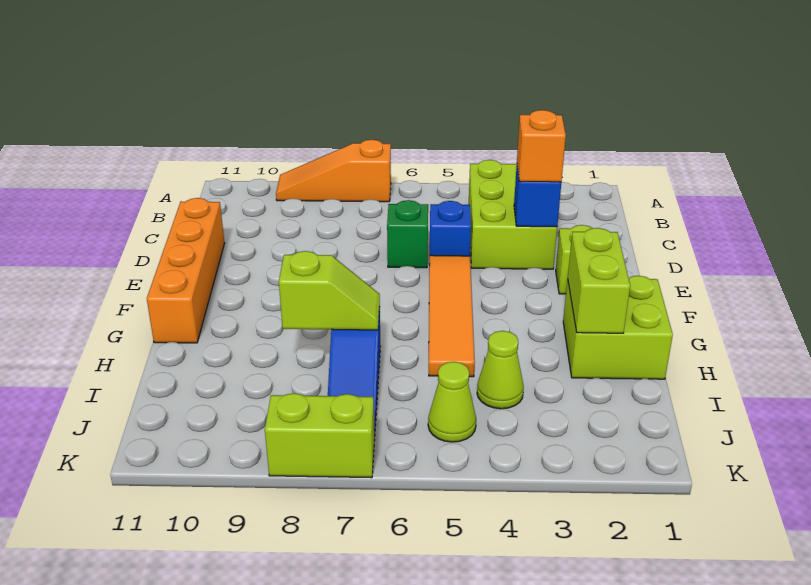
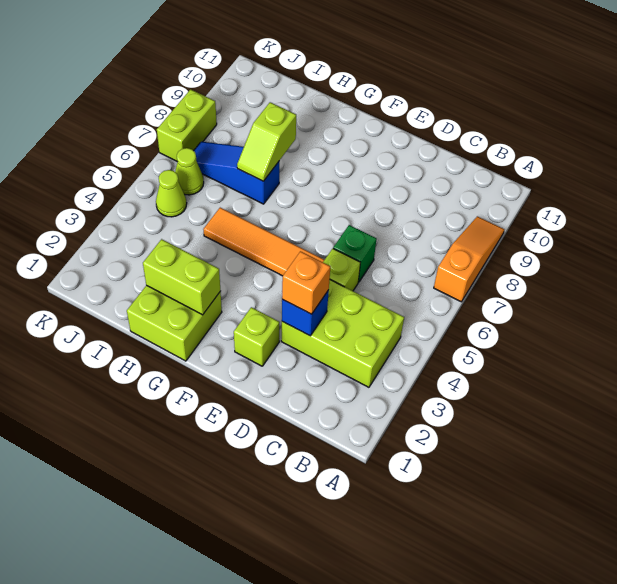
blue 1x1 brick [429,201,471,265] -> lime 1x1 brick [323,249,360,291]
orange 1x4 brick [147,198,225,343] -> none
lime 1x1 cone [477,331,524,409] -> lime 1x1 cone moved to [175,148,204,195]

